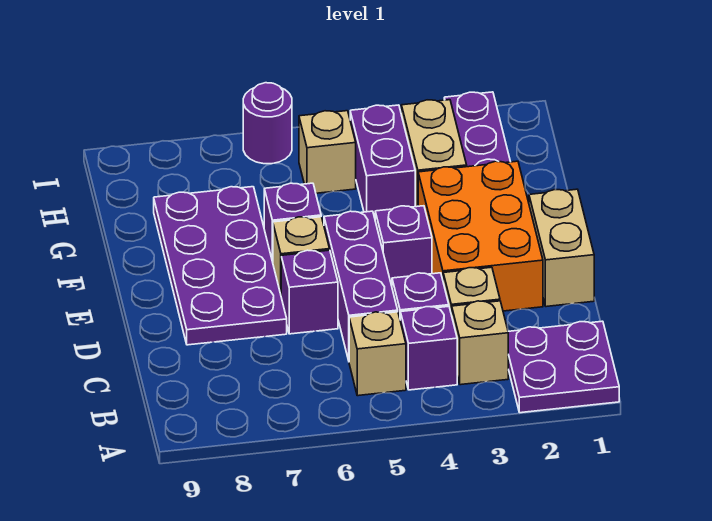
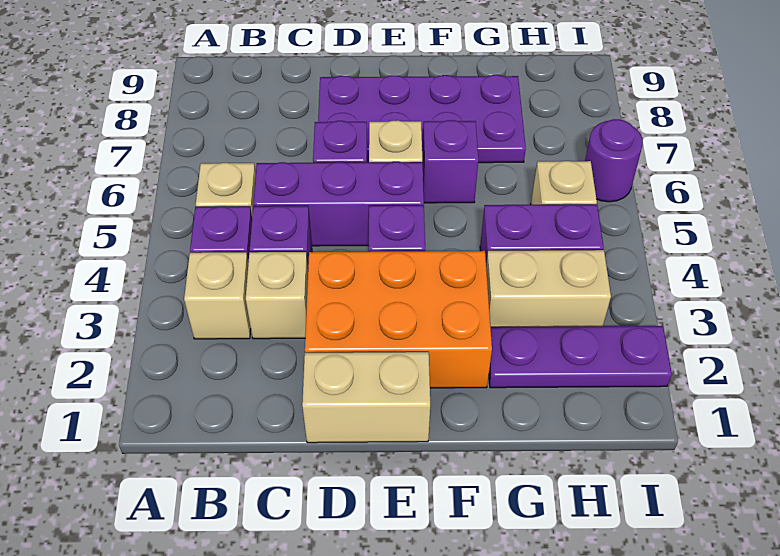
purple 2x2 plate [508,321,619,413] -> none

